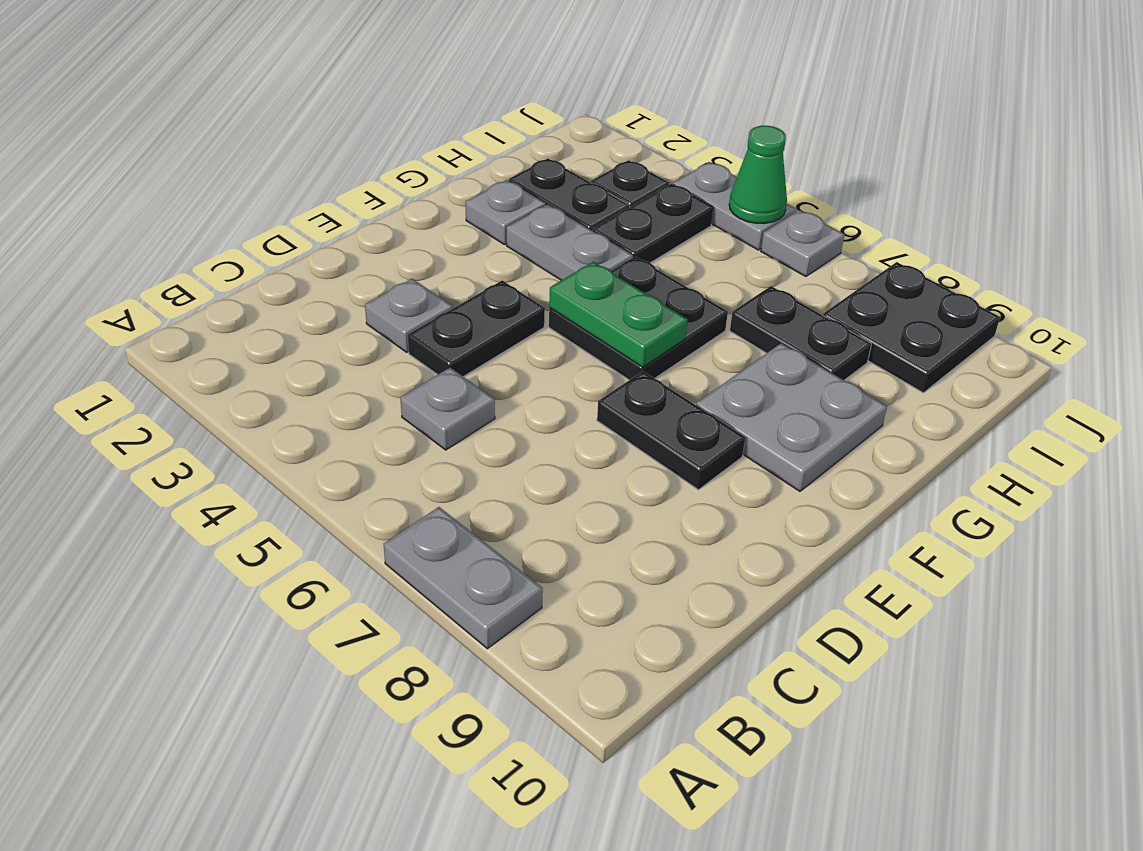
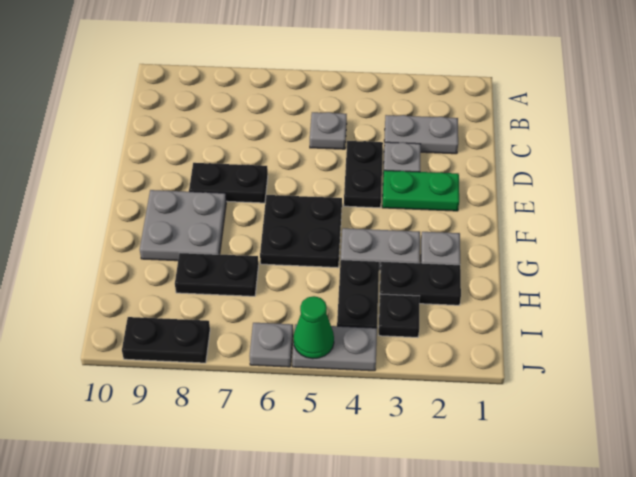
grey 1x2 plate [384,507,543,649] -> grey 1x2 plate moved to [384,115,458,154]
green 1x2 plate [549,262,688,367] -> green 1x2 plate moved to [382,170,459,211]
black 2x2 plate [823,262,1000,393] -> black 1x2 plate [122,317,210,363]

